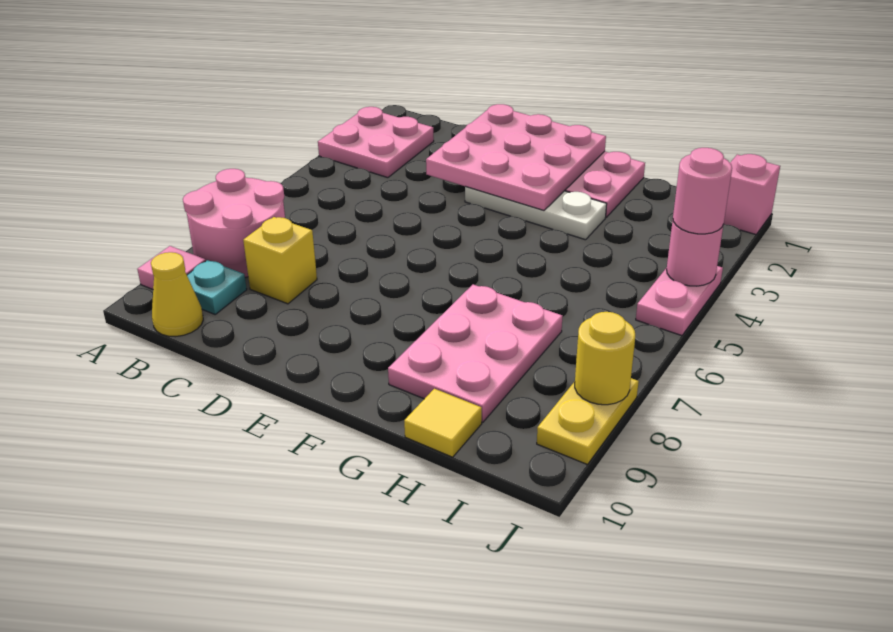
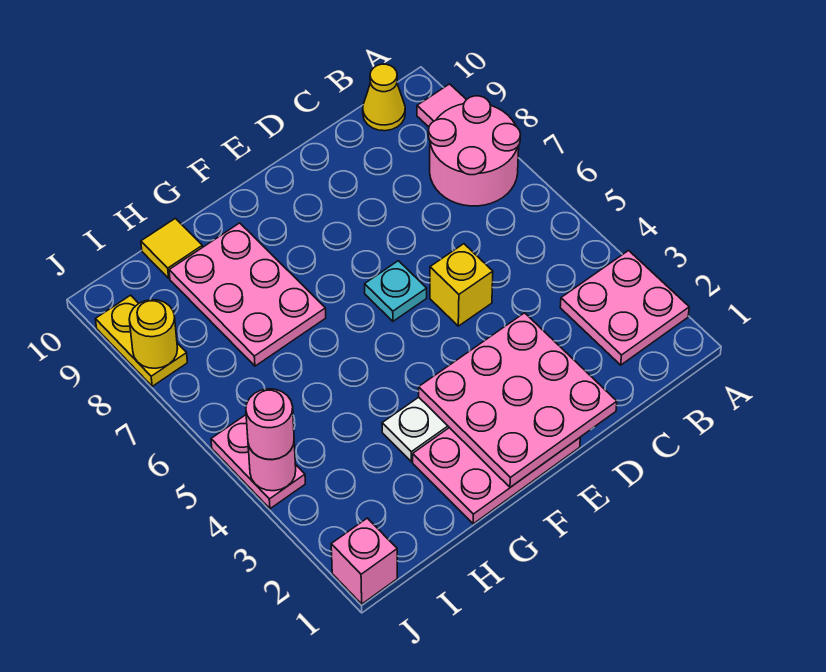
cyan 1x1 plate [187,260,247,314] -> cyan 1x1 plate moved to [365,261,427,321]
yellow 1x1 brick [243,217,317,304] -> yellow 1x1 brick moved to [430,244,493,326]

